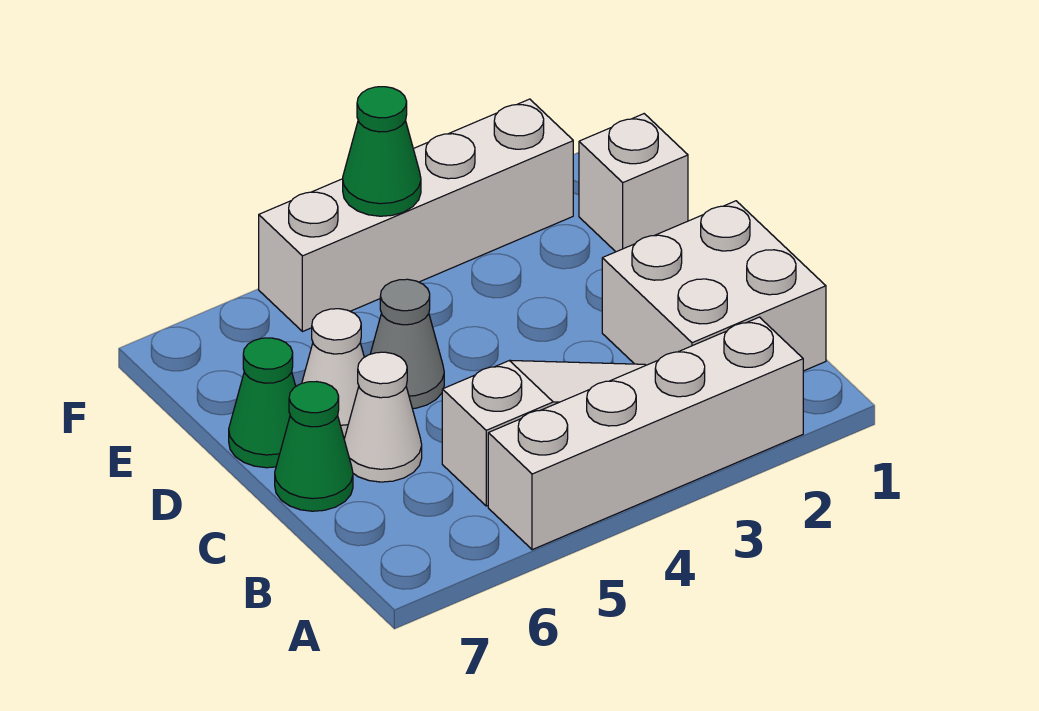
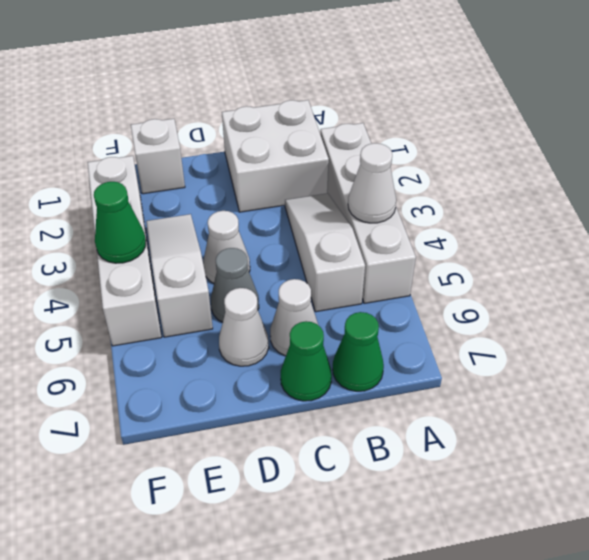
none -> white 1x1 cone [348,143,396,223]
none -> white 1x1 cone [203,211,250,283]
green 1x1 cone [229,338,296,468] -> green 1x1 cone moved to [333,312,384,391]
none -> white 1x3 slope [146,214,213,337]

